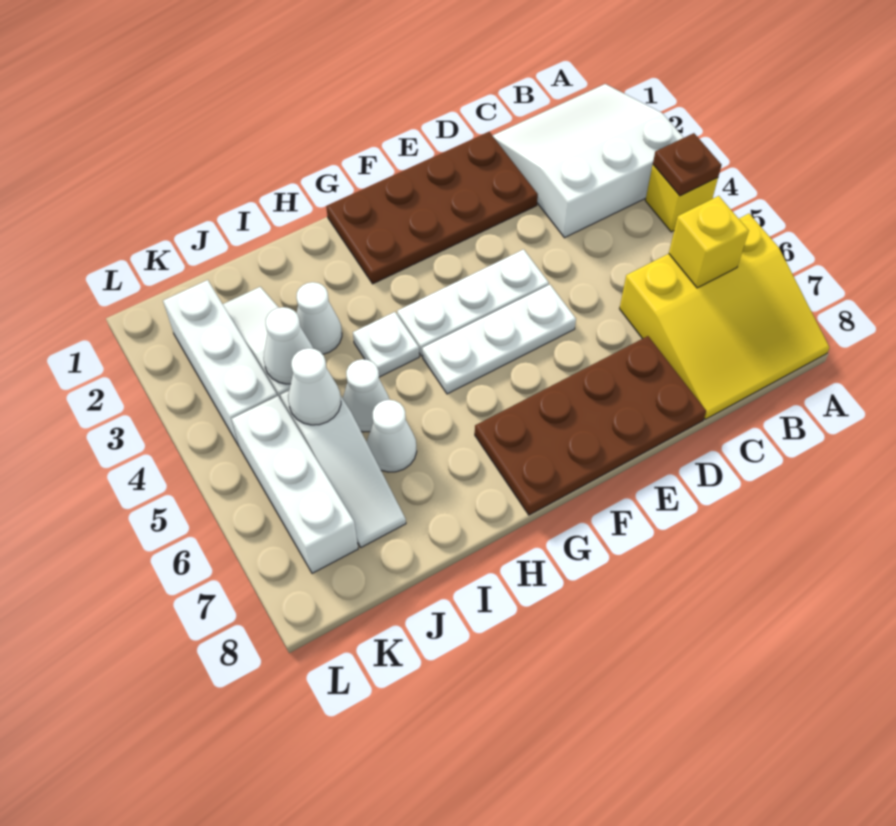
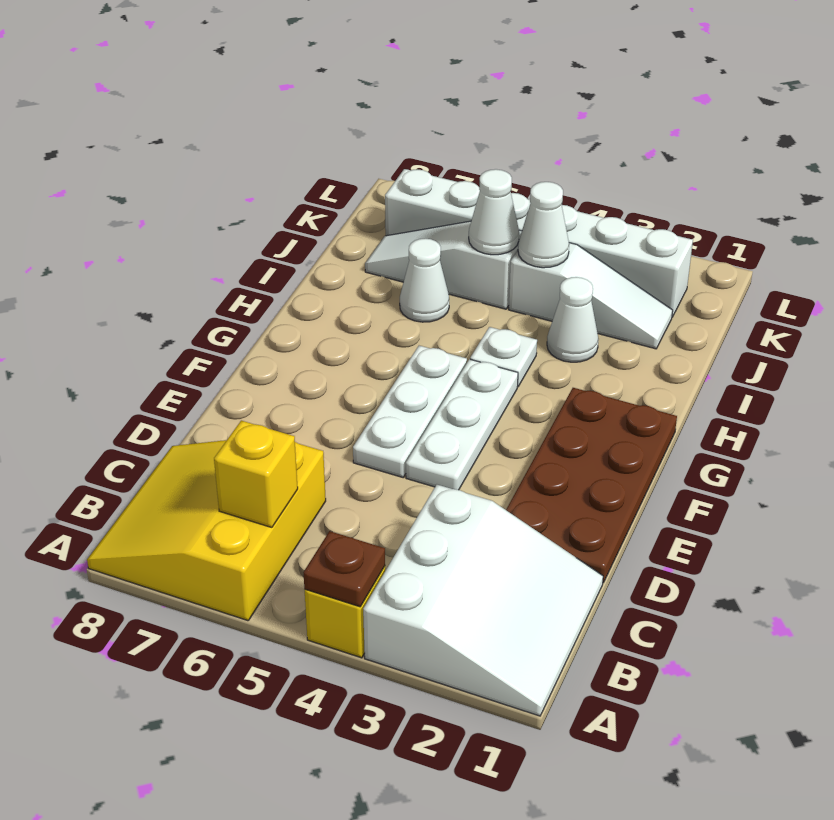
brown 2x4 plate [475,336,706,515] -> none
white 1x1 cone [343,359,390,432] -> none

